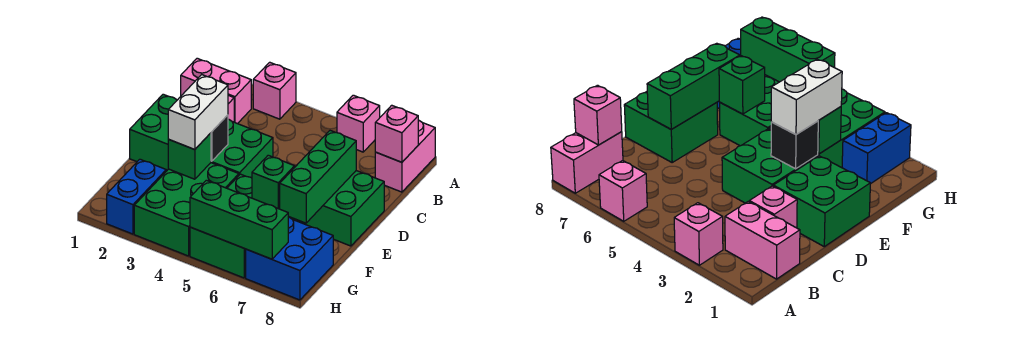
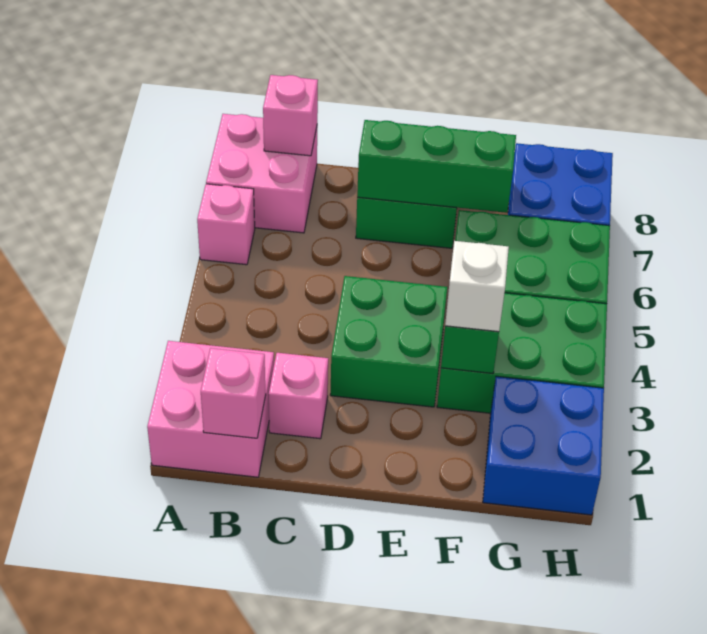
pink 1x1 brick [253,62,296,119] -> pink 1x1 brick moved to [201,348,266,438]
pink 1x2 brick [375,120,435,192] -> pink 2x2 brick [206,114,317,233]
pink 1x2 brick [181,58,251,124] -> pink 2x2 brick [147,341,274,477]
green 2x2 brick [130,94,177,171] -> none
black 1x1 brick [211,115,228,161] -> none
white 1x2 brick [168,75,228,150] -> white 1x1 brick [445,241,509,332]
green 1x1 brick [252,155,295,209] -> none
blue 1x2 brick [107,159,166,234] -> blue 2x2 brick [483,376,604,515]
green 1x3 brick [190,180,288,259] -> none

